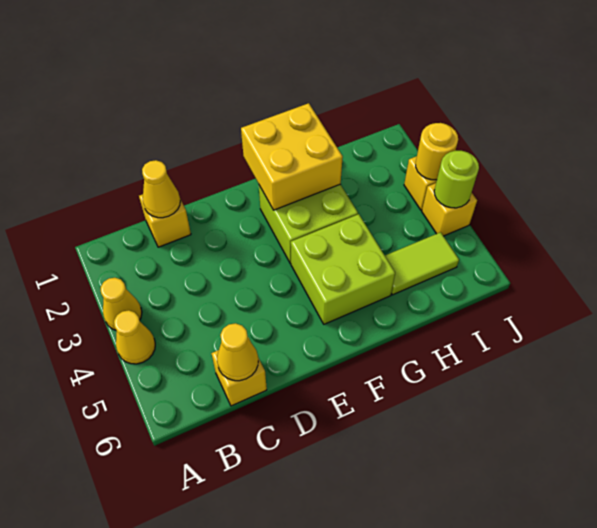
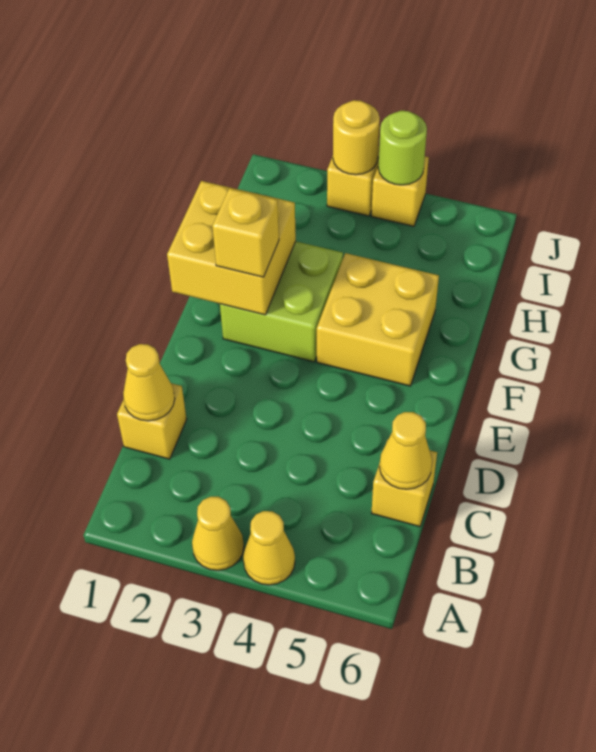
none -> yellow 1x1 brick [212,188,279,277]
lime 2x2 brick [291,214,395,324] -> yellow 2x2 brick [317,253,439,386]
lime 1x2 tile [385,232,459,295] -> none

